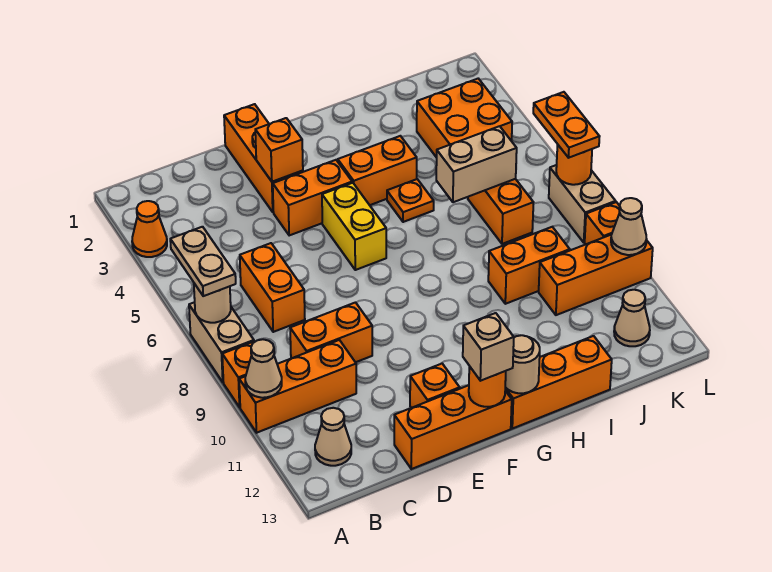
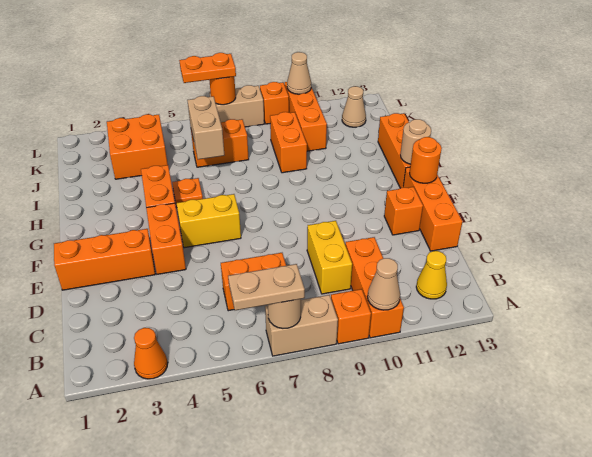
tan 1x1 cone [315,408,351,466] -> yellow 1x1 cone [416,251,447,299]
orange 1x2 brick [290,303,372,362] -> yellow 1x2 brick [307,221,352,294]
orange 1x1 brick [255,118,303,182] -> none
tan 1x1 brick [463,313,514,381] -> none

